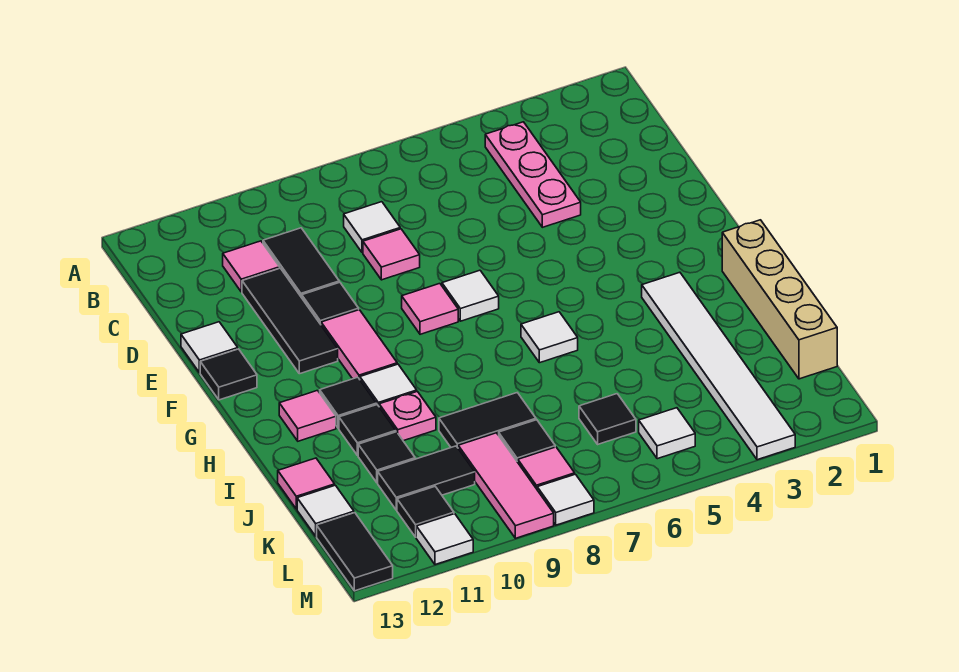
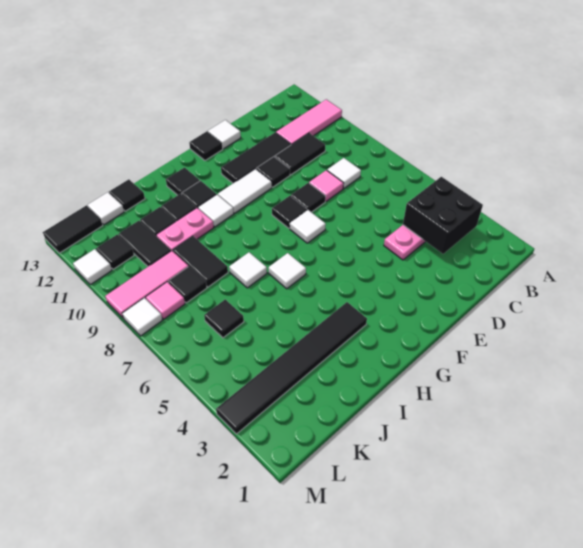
none -> black 2x2 brick [403,177,483,254]
pink 1x1 tile [223,241,280,292] -> pink 1x3 tile [276,99,342,145]
none -> black 1x1 tile [291,183,326,212]
pink 1x1 tile [402,284,458,334] -> black 1x1 tile [272,196,307,228]
pink 1x2 tile [321,310,397,379] -> white 1x2 tile [218,169,272,213]
tan 1x4 brick [722,220,837,379] -> none
white 1x6 tile [642,272,795,460] -> black 1x6 tile [216,302,367,434]
pink 1x1 tile [279,391,336,441] -> black 1x1 tile [166,168,200,195]
pink 1x1 plate [379,392,436,441] -> pink 1x2 plate [156,208,214,251]
pink 1x1 tile [278,458,335,509] -> black 1x1 tile [109,179,145,211]
white 1x1 tile [639,408,695,459] -> white 1x1 tile moved to [229,252,267,288]

